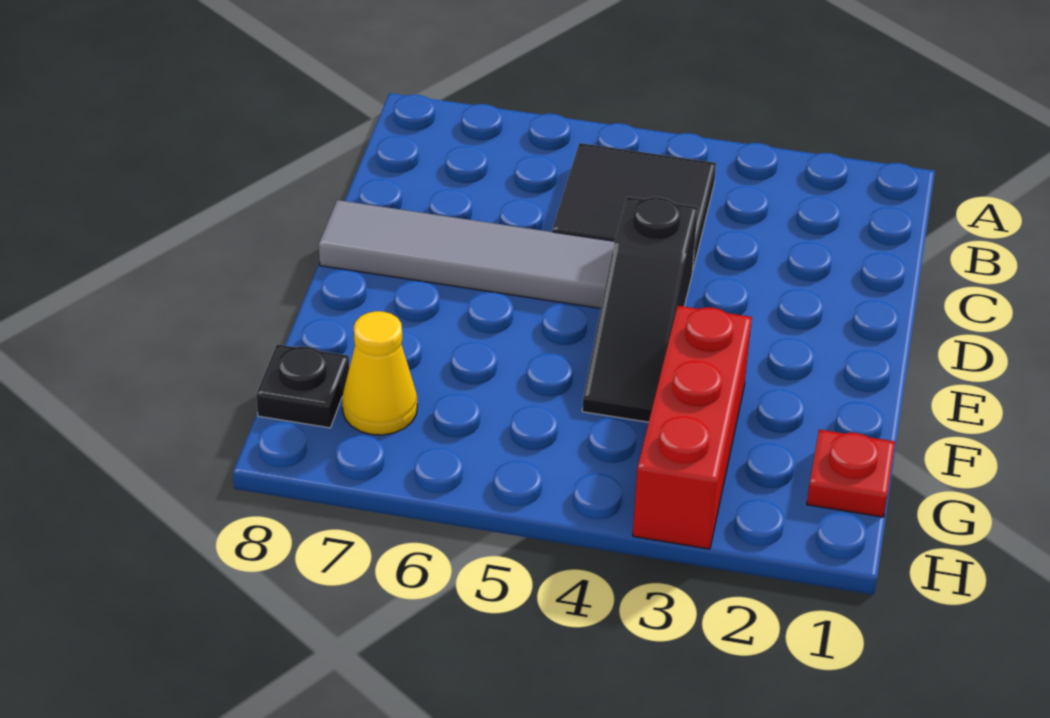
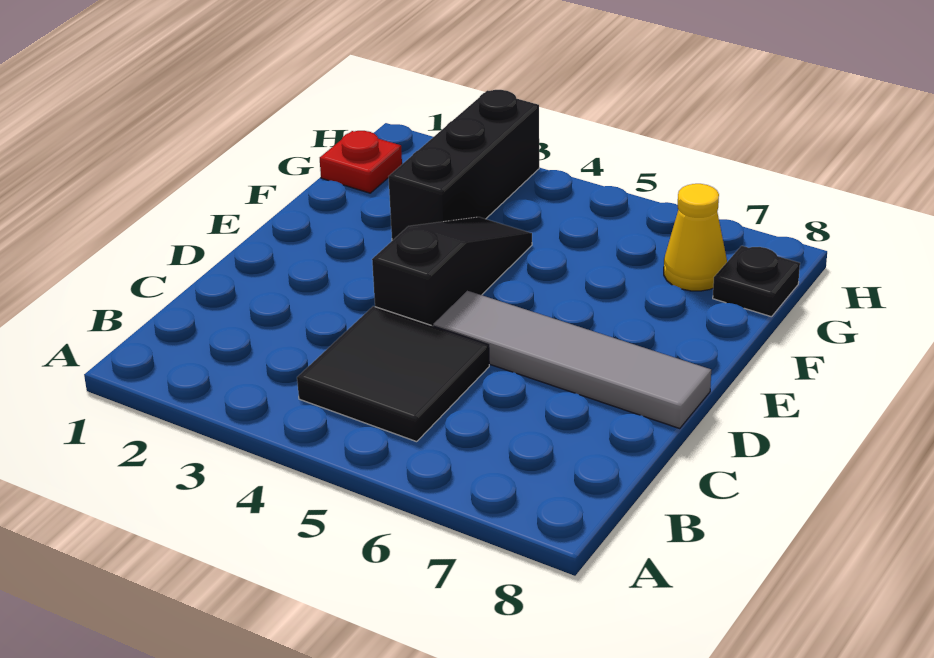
red 1x3 brick [633,306,752,549] -> black 1x3 brick [388,90,539,240]

